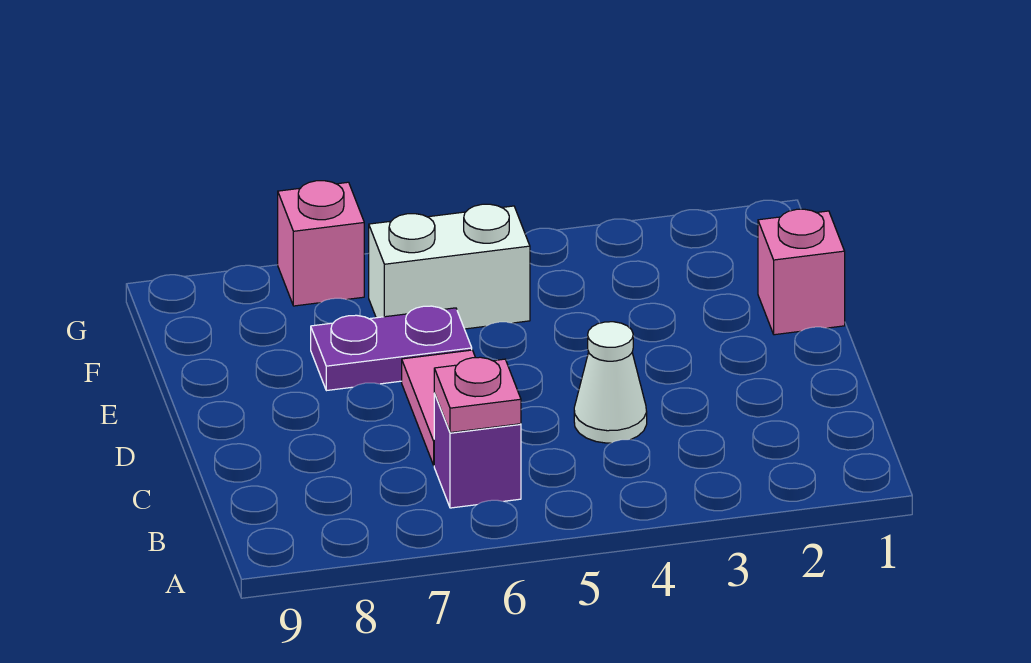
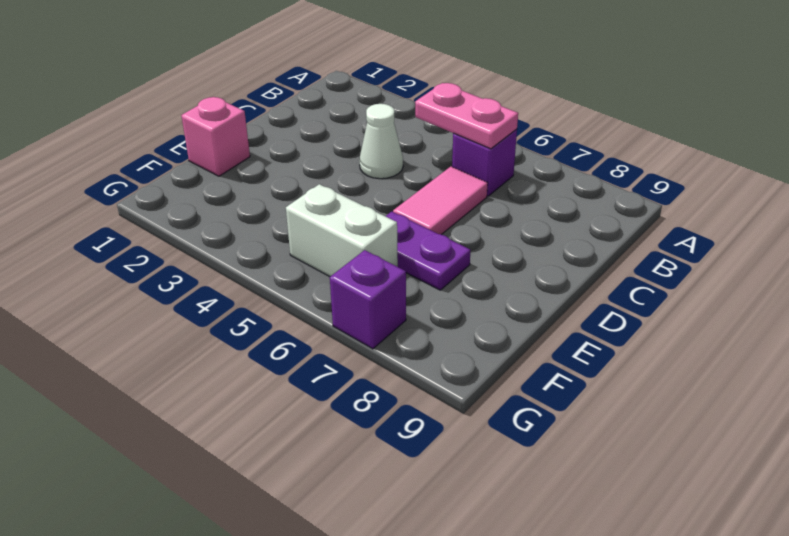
pink 1x1 plate [434,357,521,433] -> pink 1x2 plate [415,83,518,149]
pink 1x1 brick [278,181,364,306] -> purple 1x1 brick [330,250,406,349]

